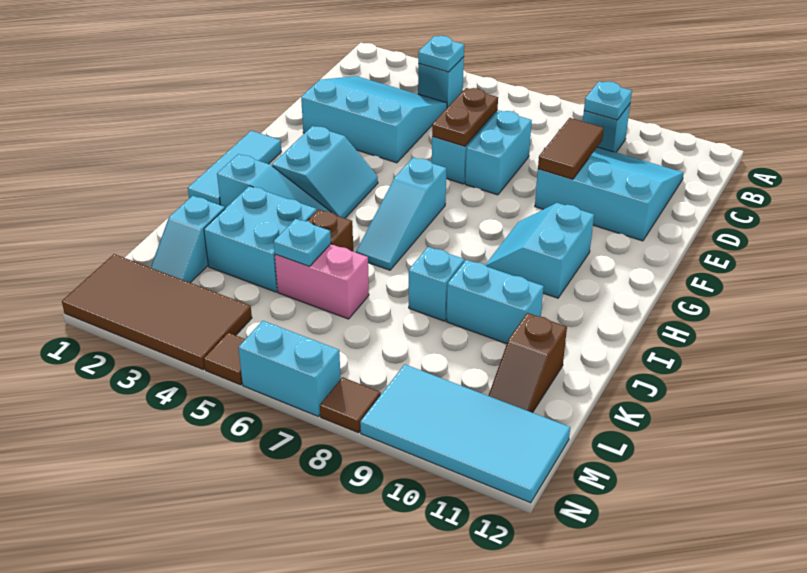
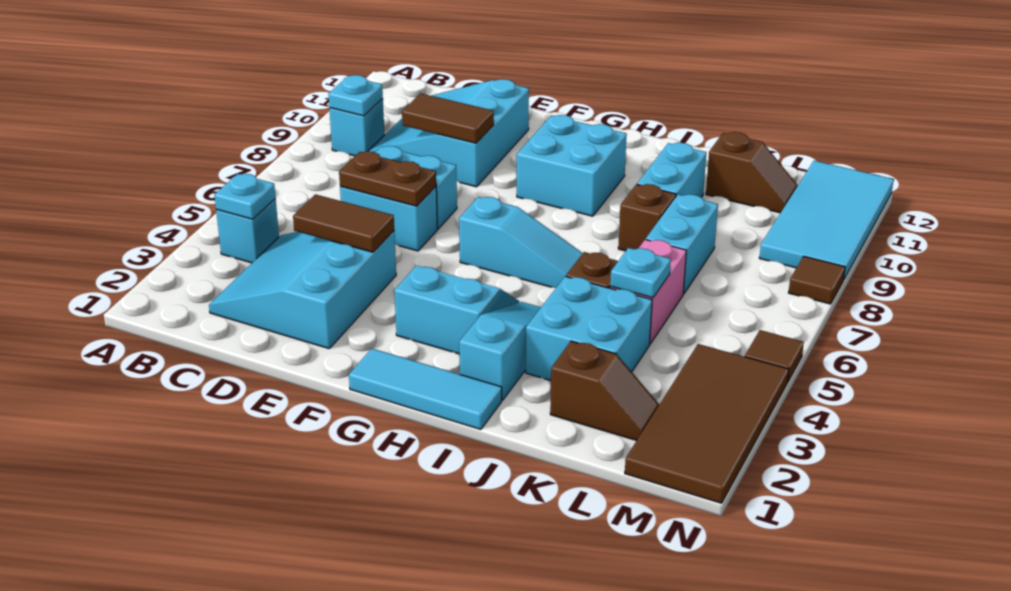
none -> brown 1x2 tile [293,194,394,252]
cyan 2x2 slope [486,203,594,298] -> cyan 2x2 brick [517,115,627,216]
cyan 1x1 brick [409,247,464,321] -> brown 1x1 brick [618,184,676,251]
cyan 1x2 slope [151,196,225,283] -> brown 1x2 slope [550,341,659,441]
cyan 1x2 brick [238,321,341,417] -> cyan 1x2 brick moved to [646,194,718,294]

